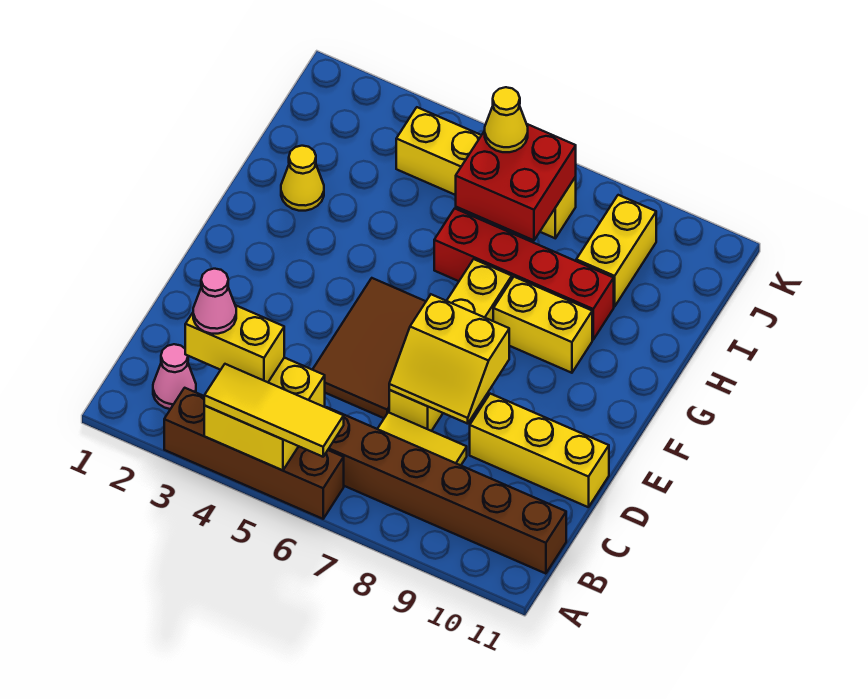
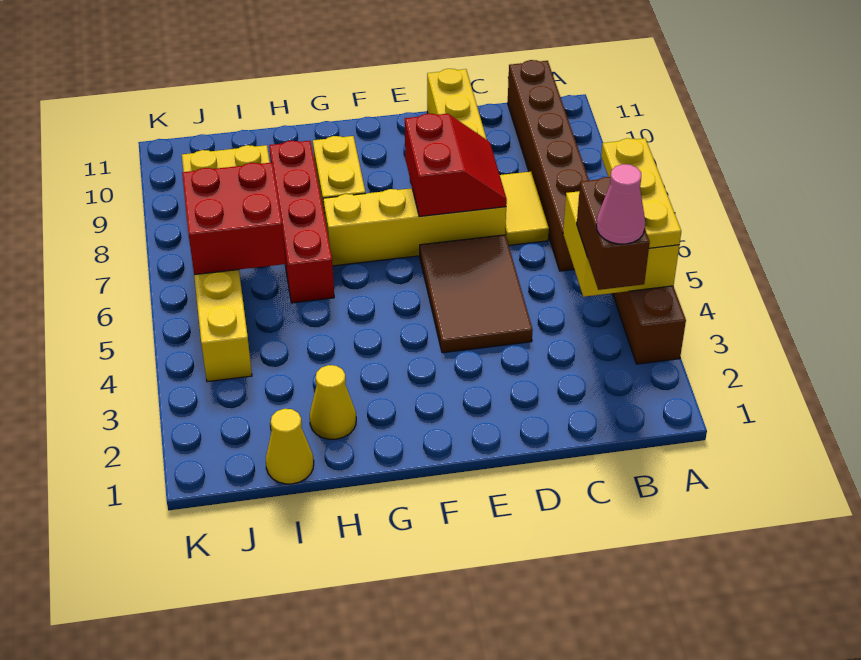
yellow 1x3 tile [204,364,344,457] -> yellow 1x3 plate [601,138,681,248]
pink 1x1 cone [153,344,196,409] -> none
yellow 1x2 brick [185,305,284,382] -> brown 1x2 brick [577,177,650,290]
brown 2x3 tile [313,278,426,418] -> brown 2x3 tile turned to [420,235,533,353]
yellow 2x2 slope [389,294,509,424] -> red 2x2 slope [405,114,507,217]
yellow 1x1 cone [484,87,528,152] -> yellow 1x1 cone moved to [266,409,314,484]

